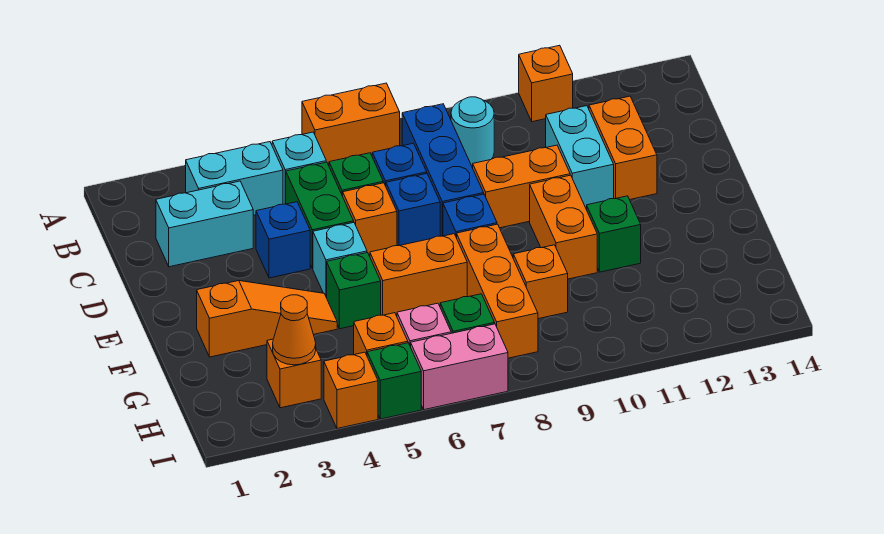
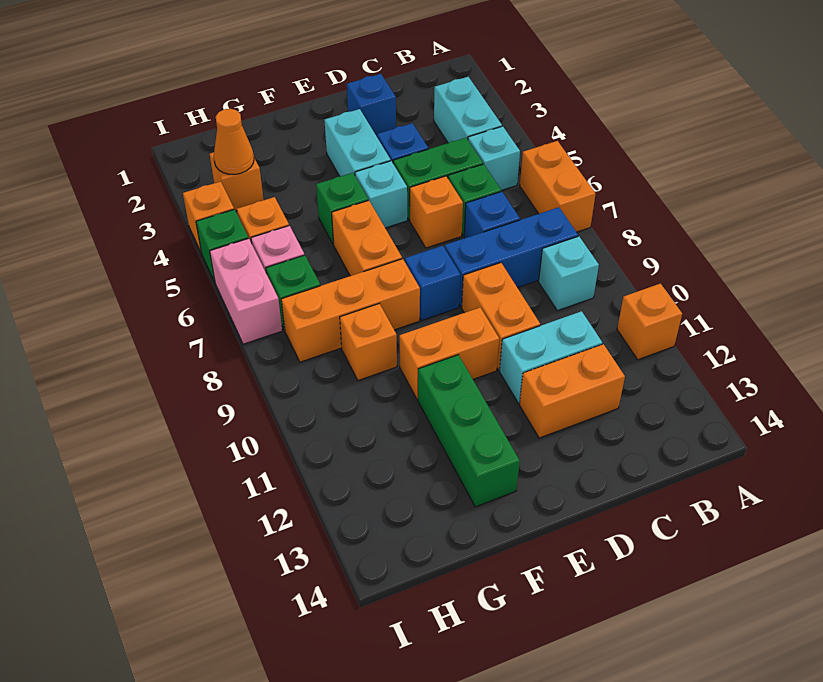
cyan 1x1 round brick [451,97,494,167] -> cyan 1x1 brick [539,236,599,311]
cyan 1x2 brick [156,181,253,267] -> cyan 1x2 brick moved to [324,109,391,176]
blue 1x1 brick [386,174,440,246] -> blue 1x1 brick moved to [347,74,396,136]
orange 1x3 slope [197,281,337,357] -> none
green 1x1 brick [587,196,641,272] -> green 1x3 brick [418,355,520,507]

